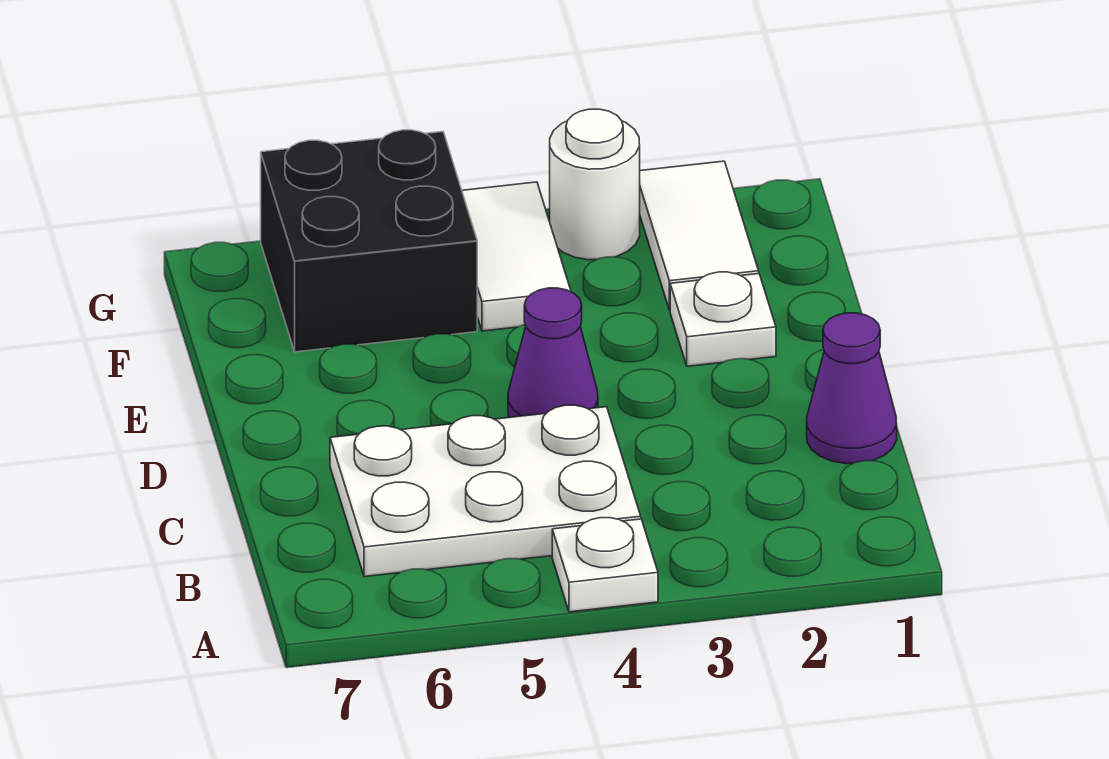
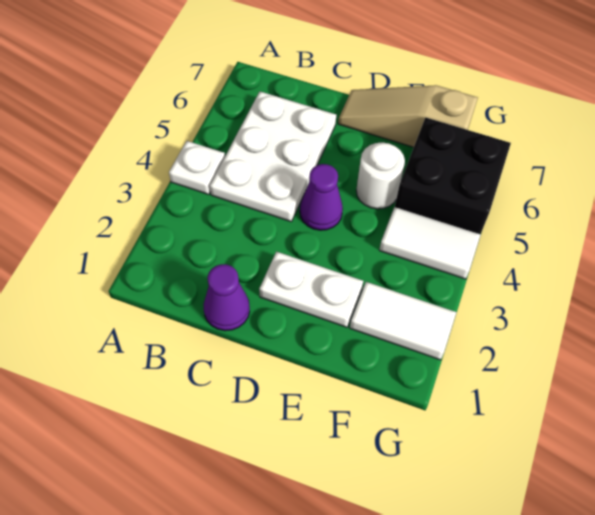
none -> tan 1x3 slope [338,85,478,147]
white 1x1 plate [670,272,776,366] -> white 1x2 plate [259,252,363,327]
white 1x1 round brick [550,109,640,260] -> white 1x1 round brick moved to [356,142,405,209]

